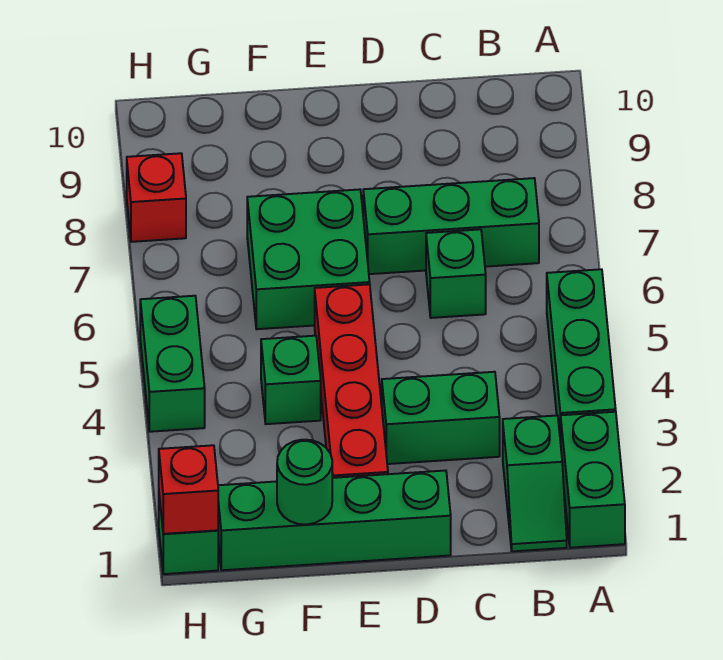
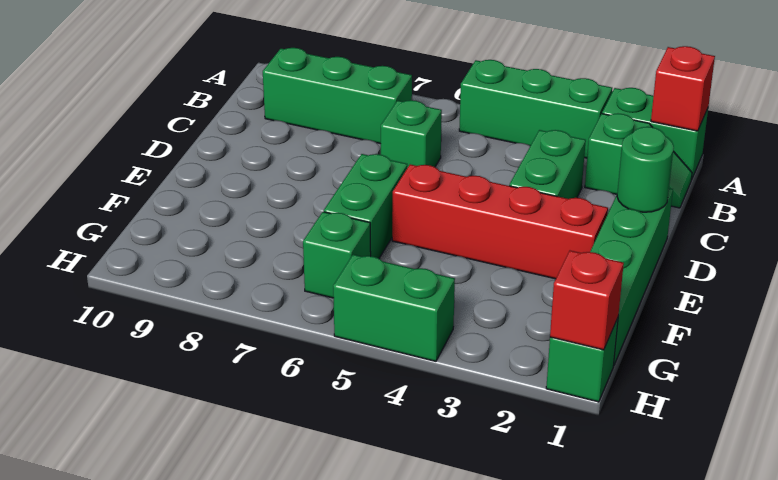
green 1x3 brick [363,178,539,274] -> green 1x3 brick turned to [263,48,412,144]
green 2x2 brick [247,189,370,329] -> green 1x2 brick [324,154,407,258]
green 1x1 round brick [277,440,333,525] -> green 1x1 round brick moved to [617,127,674,212]
green 1x1 brick [261,336,321,424] -> green 1x1 brick moved to [303,212,371,298]
red 1x1 brick [127,153,186,242] -> red 1x1 brick moved to [651,46,715,131]

